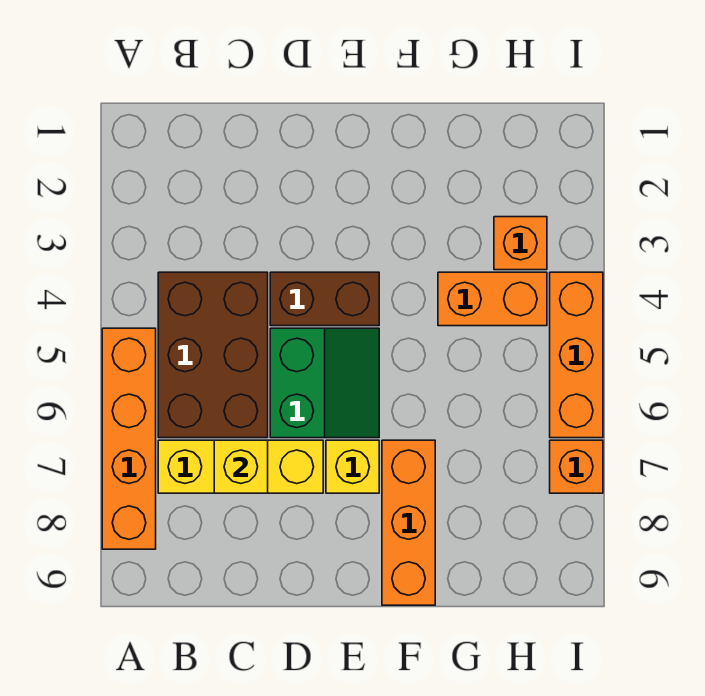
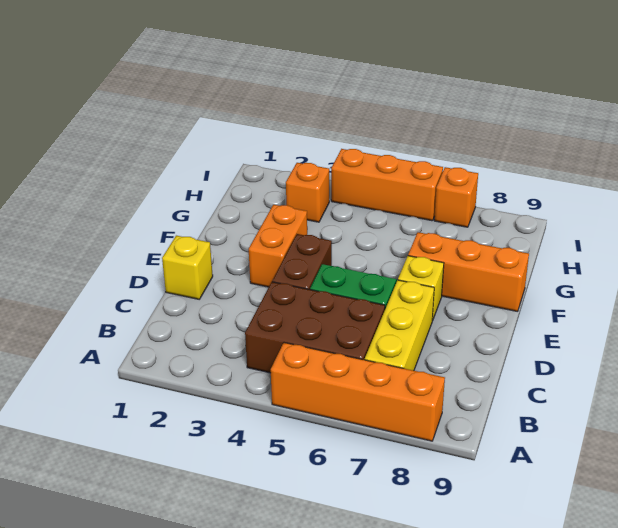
yellow 1x1 brick [214,440,268,493] -> yellow 1x1 brick moved to [162,236,213,299]
orange 1x2 brick [438,272,547,326] -> orange 1x2 brick moved to [249,205,307,287]

